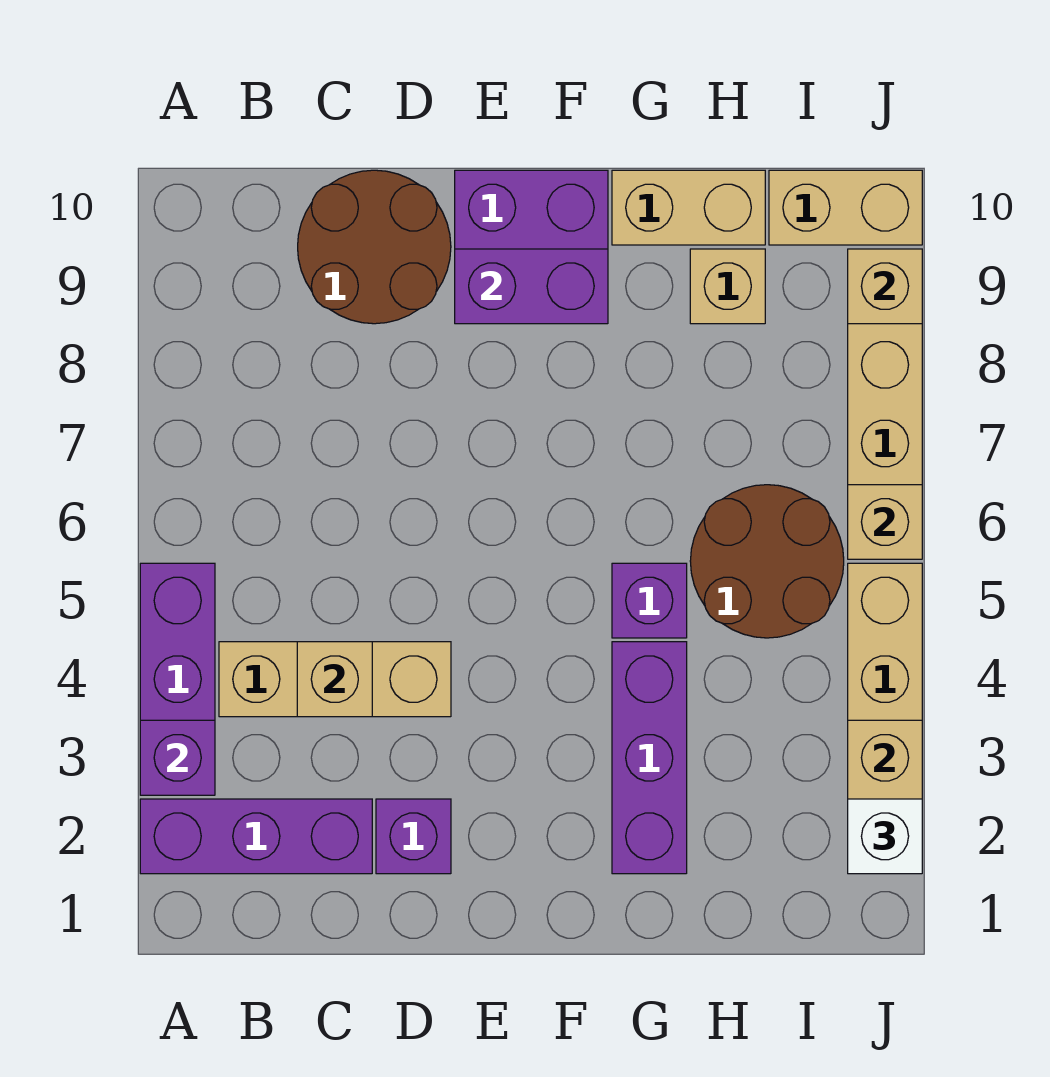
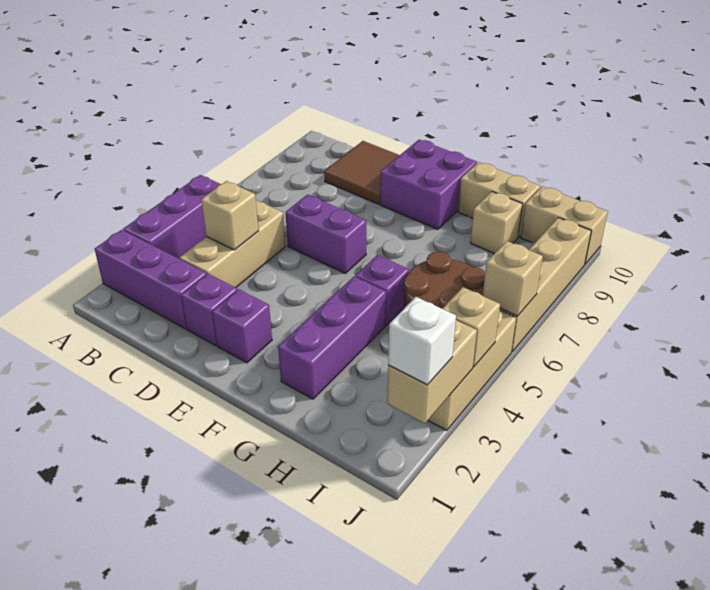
purple 1x1 brick [140,720,215,795] -> purple 1x1 brick moved to [212,289,272,363]
tan 1x3 brick [219,642,451,717] -> tan 1x3 brick turned to [180,200,285,288]
brown 2x2 round brick [298,170,451,324] -> brown 2x2 tile [324,141,400,204]
purple 1x2 brick [455,249,608,324] -> purple 1x2 brick moved to [285,195,366,273]
tan 1x1 brick [848,249,922,324] -> tan 1x1 brick moved to [442,287,500,367]

